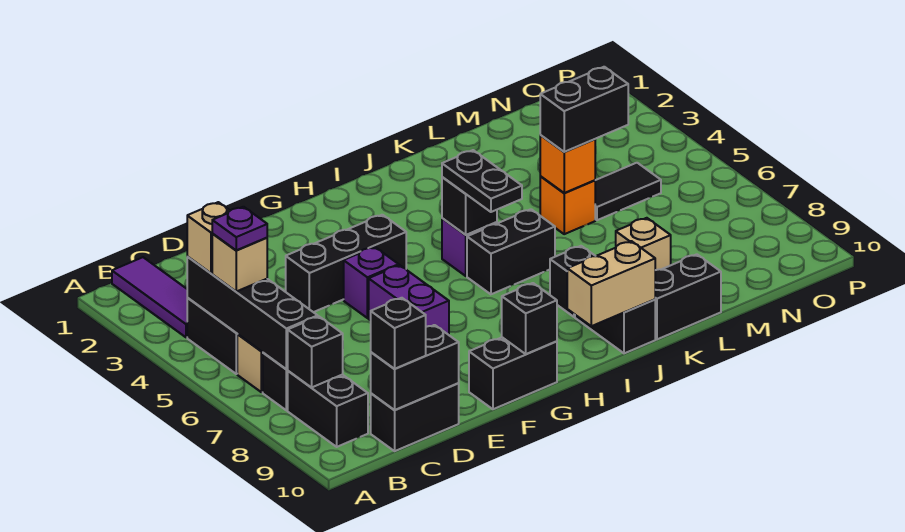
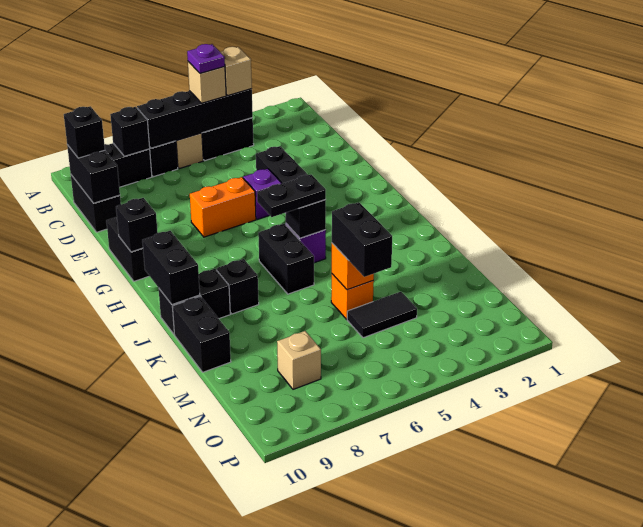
purple 1x3 tile [112,257,187,337] -> none
purple 1x2 brick [369,265,449,335] -> orange 1x2 brick [190,177,256,237]
tan 1x2 brick [567,241,655,326] -> black 1x2 brick [142,231,200,305]
tan 1x1 brick [616,218,671,270] -> tan 1x1 brick moved to [277,331,321,389]
black 1x2 tile [595,163,661,220] -> black 1x2 tile turned to [347,292,417,338]

